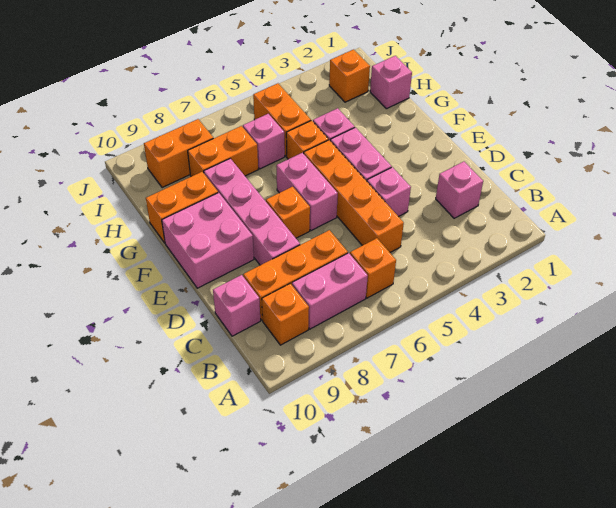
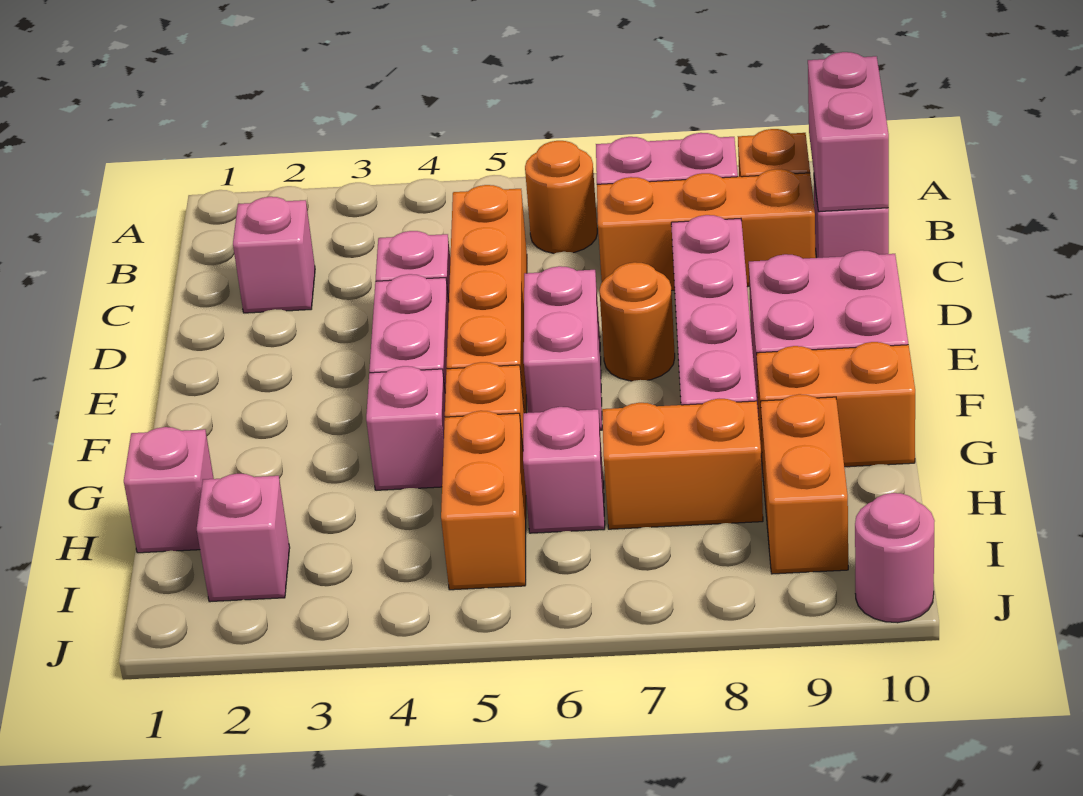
orange 1x1 brick [350,238,396,298] -> orange 1x1 round brick [525,141,597,254]
none -> pink 1x2 brick [808,52,889,212]
orange 1x1 brick [266,187,310,238] -> orange 1x1 round brick [599,262,675,381]
orange 1x1 brick [329,49,370,102] -> pink 1x1 brick [197,474,290,602]
orange 1x2 brick [144,119,213,188] -> orange 1x2 brick turned to [761,394,848,574]
none -> pink 1x1 round brick [855,493,935,623]

